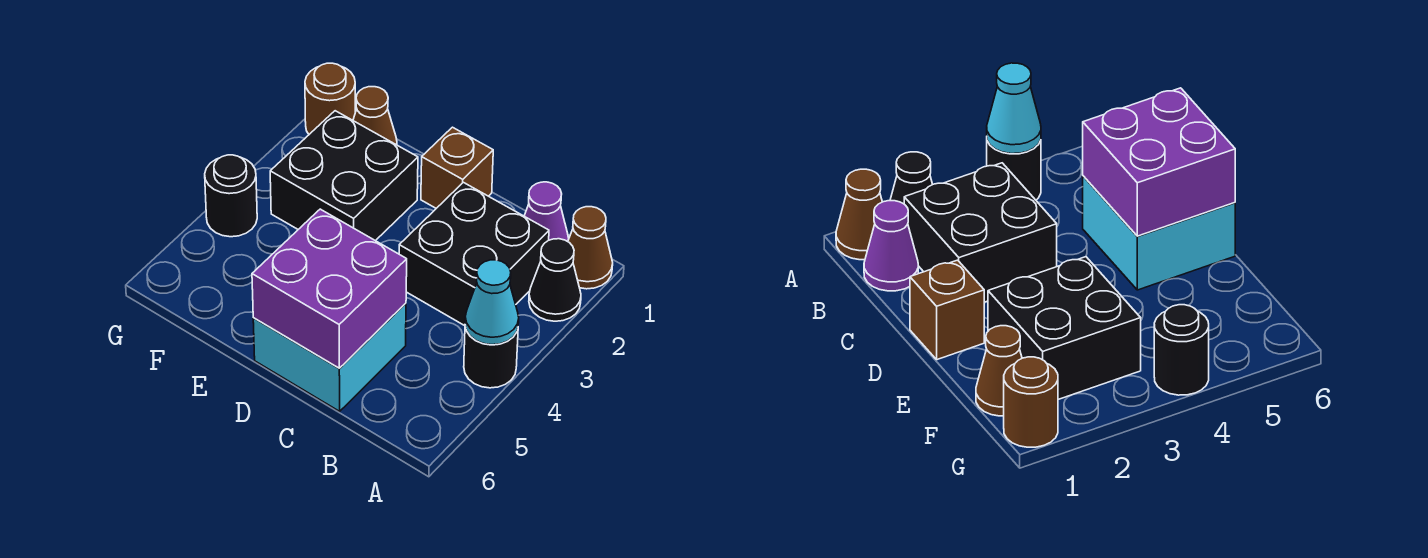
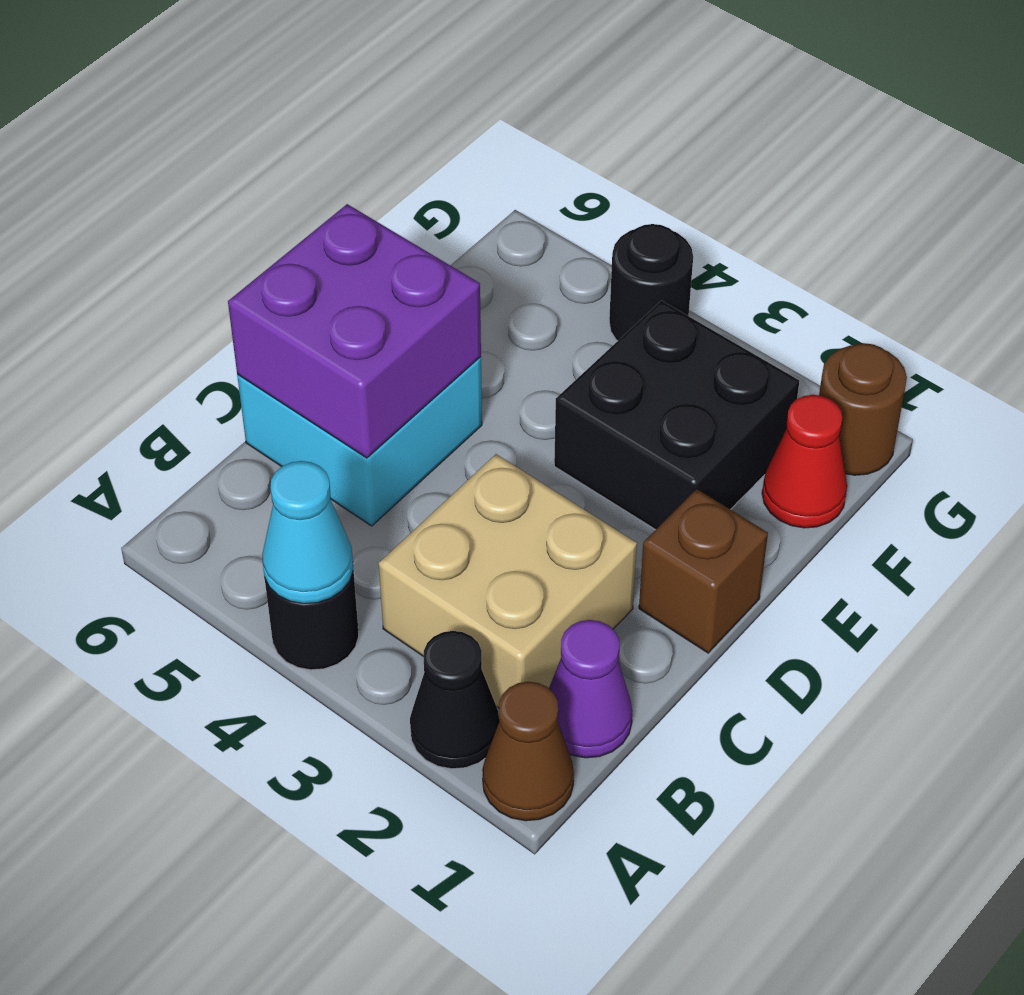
black 2x2 brick [399,182,549,326] -> tan 2x2 brick [379,454,637,708]
brown 1x1 cone [353,87,397,145] -> red 1x1 cone [762,395,847,528]

